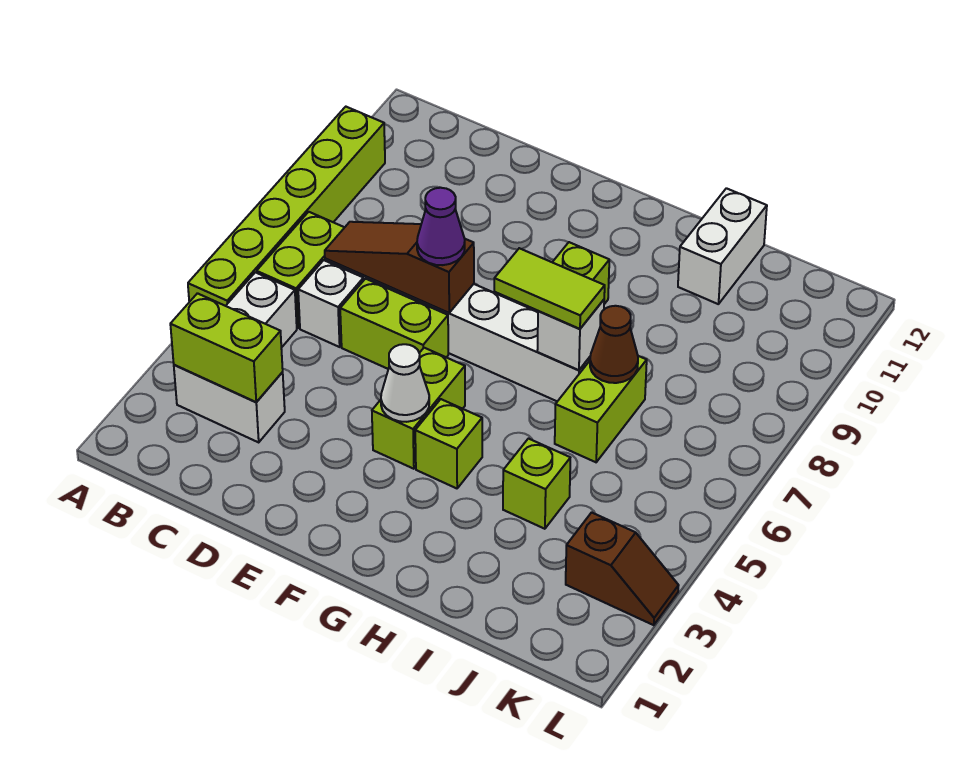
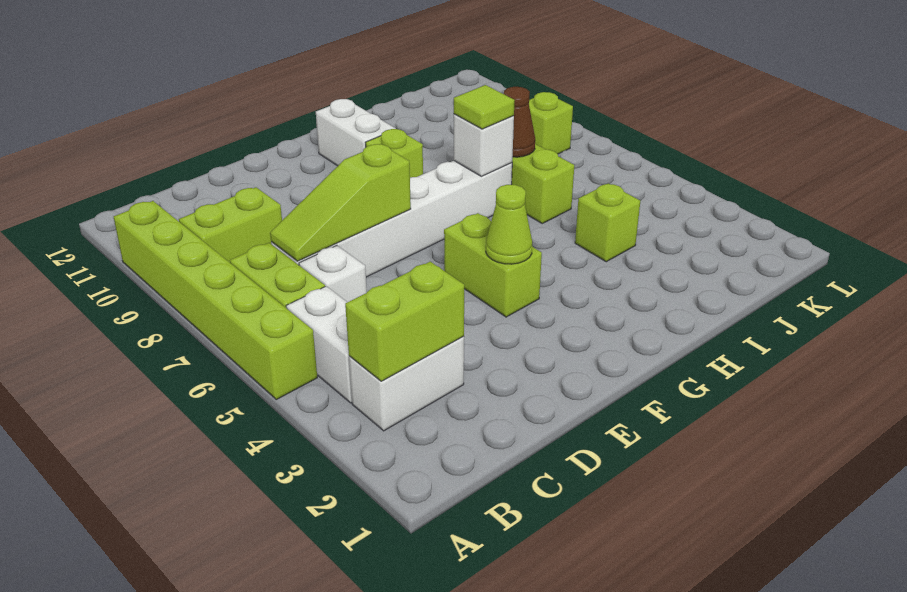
brown 1x3 slope [325,222,474,313] -> lime 1x3 slope [270,144,411,261]
lime 1x2 brick [340,279,448,369] -> lime 1x2 brick moved to [179,187,282,262]
purple 1x1 cone [417,188,465,265] -> none
white 1x1 cone [381,344,429,422] -> lime 1x1 cone [486,185,532,264]
lime 1x1 brick [415,399,482,488] -> lime 1x1 brick moved to [529,92,573,154]
lime 1x2 tile [494,248,605,329] -> lime 1x1 tile [454,85,515,129]
white 1x2 brick [678,188,767,304] -> white 1x2 brick moved to [316,99,396,166]
brown 1x2 slope [566,512,679,625] -> none

